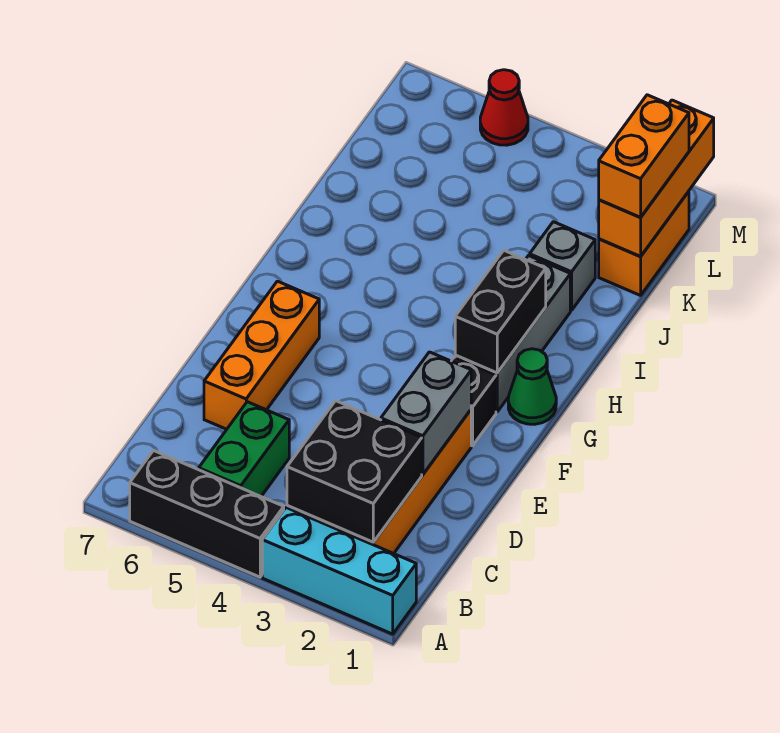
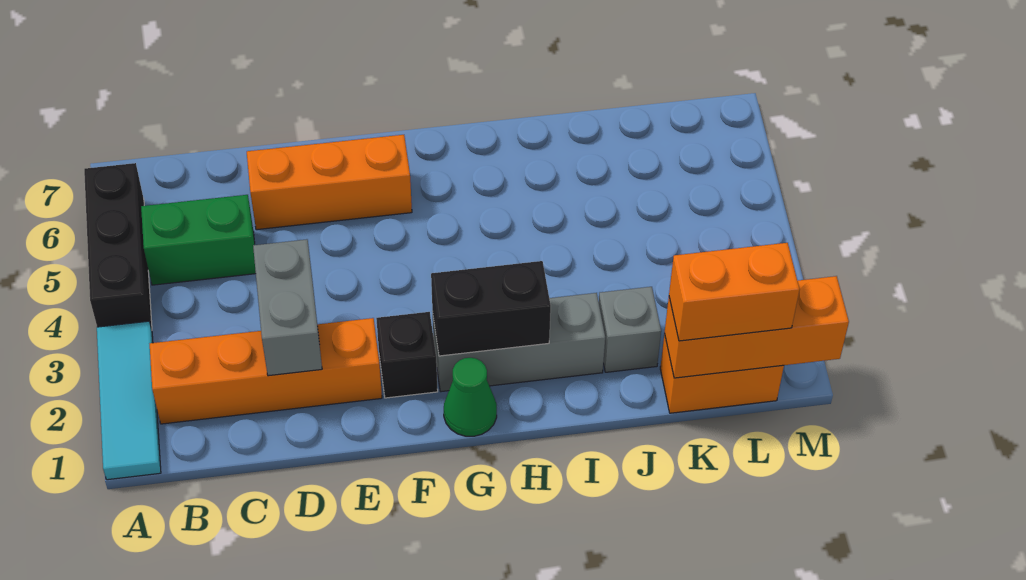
cyan 1x3 brick [262,508,416,634] -> cyan 1x3 tile [97,321,161,480]
black 2x2 brick [287,401,422,542] -> none
grey 1x2 brick [381,352,471,474] -> grey 1x2 brick turned to [253,239,322,376]
red 1x1 cone [480,70,528,145] -> none

